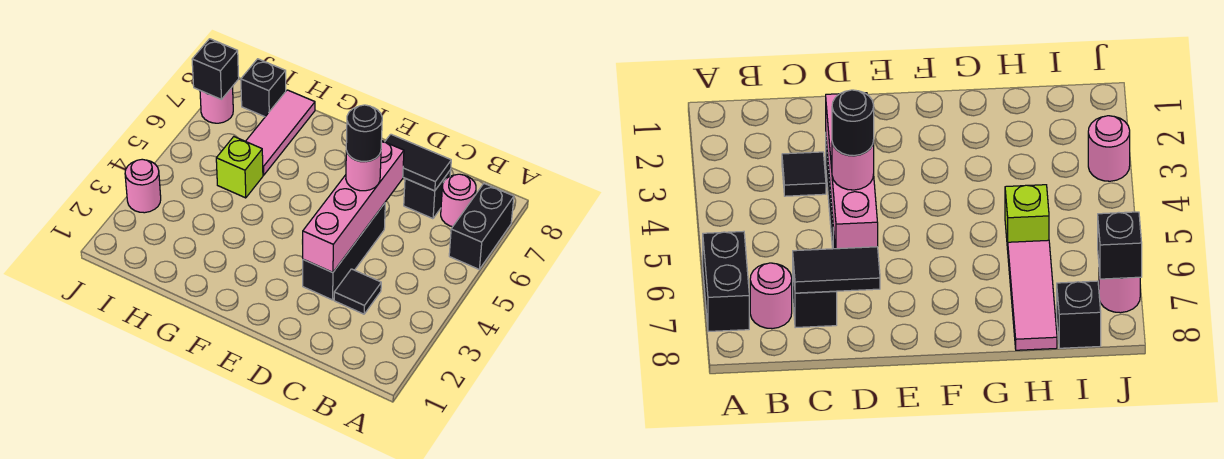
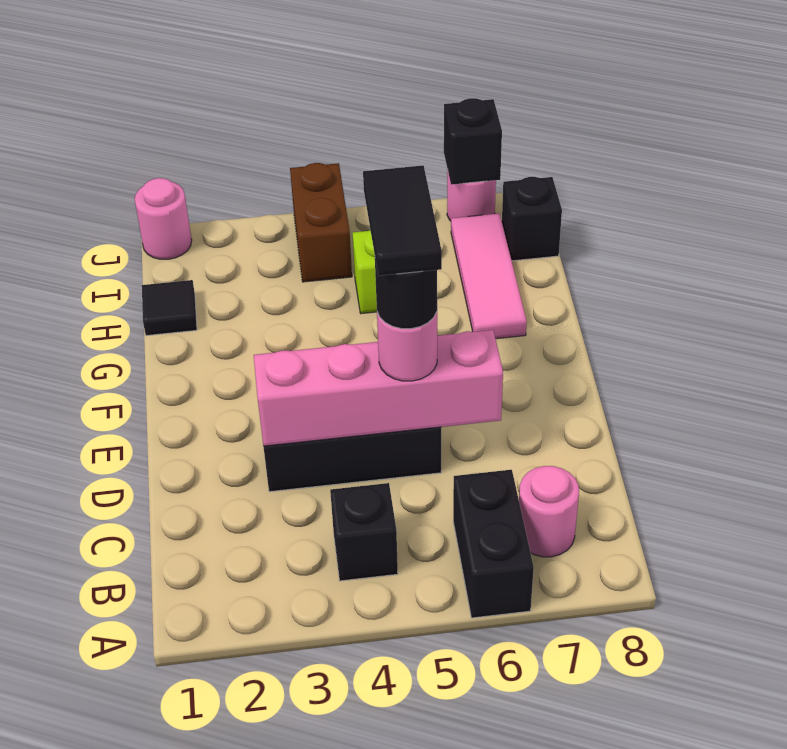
black 1x2 brick [449,184,514,269] -> black 1x2 brick turned to [453,470,534,618]
black 1x1 tile [334,269,381,314] -> black 1x1 tile moved to [142,280,197,336]
black 1x1 brick [404,170,451,219] -> black 1x1 brick moved to [330,483,398,581]
black 1x2 tile [385,134,451,191] -> black 1x2 tile moved to [363,165,442,276]
pink 1x3 tile [246,90,315,175] -> pink 1x3 tile turned to [451,213,527,339]
none -> brown 1x2 brick [290,163,352,282]
pink 1x1 round brick [125,159,161,213] -> pink 1x1 round brick moved to [135,178,192,259]

